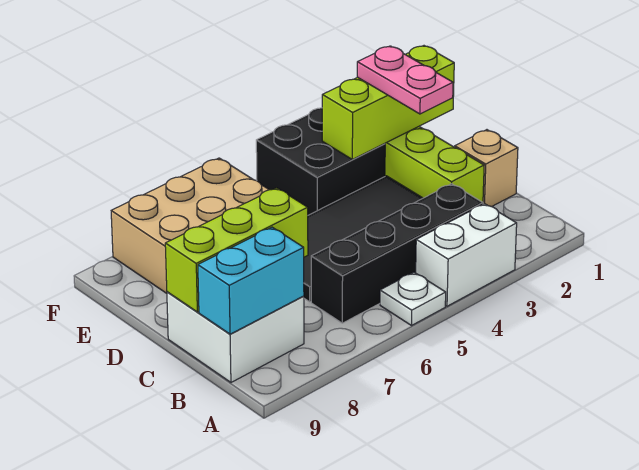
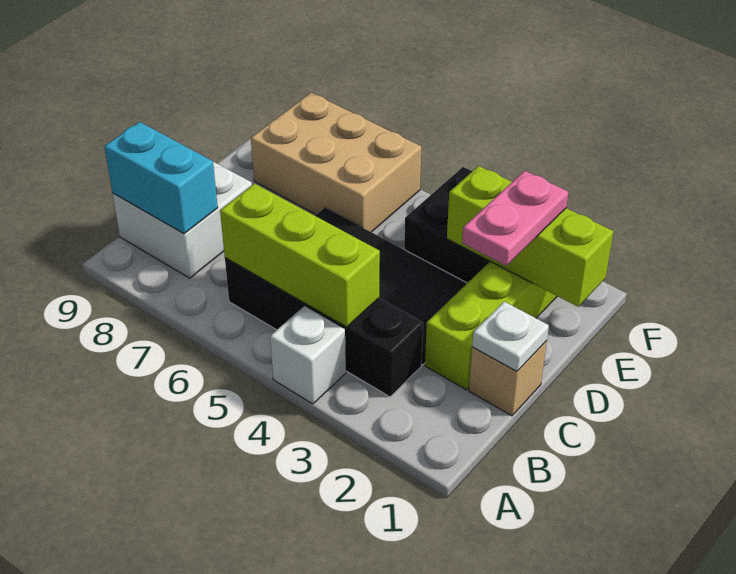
white 1x2 brick [416,204,517,306] -> white 1x1 brick [270,306,346,404]
white 1x1 plate [380,272,446,325] -> white 1x1 plate moved to [472,302,549,371]
lime 1x3 brick [165,188,308,312] -> lime 1x3 brick moved to [220,184,380,327]

